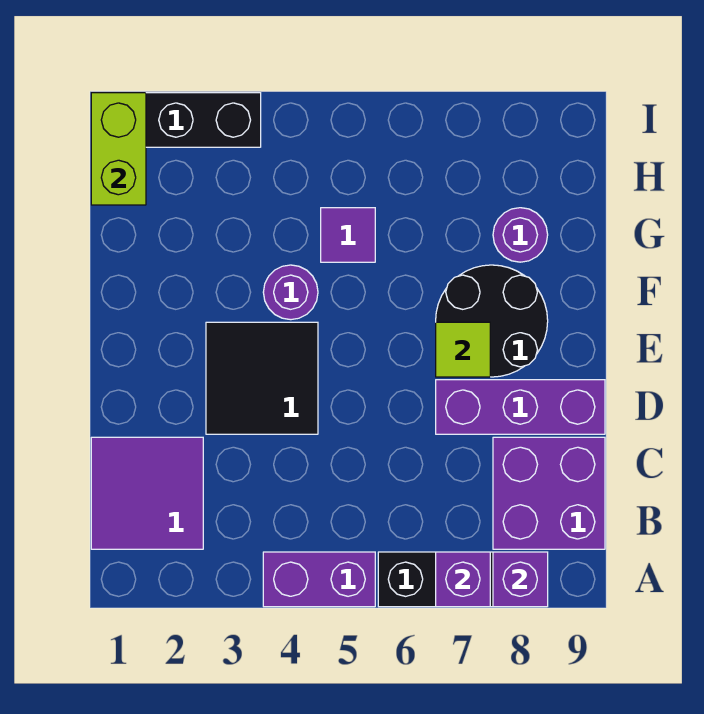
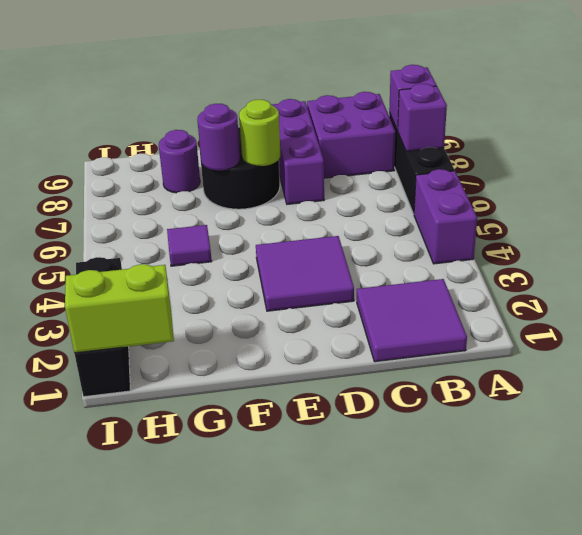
black 2x2 tile [206,322,318,434] -> purple 2x2 tile [256,236,354,311]
lime 1x1 tile [436,322,490,377] -> lime 1x1 round brick [239,100,280,166]
purple 1x1 round brick [263,265,318,320] -> purple 1x1 round brick moved to [197,104,240,170]

